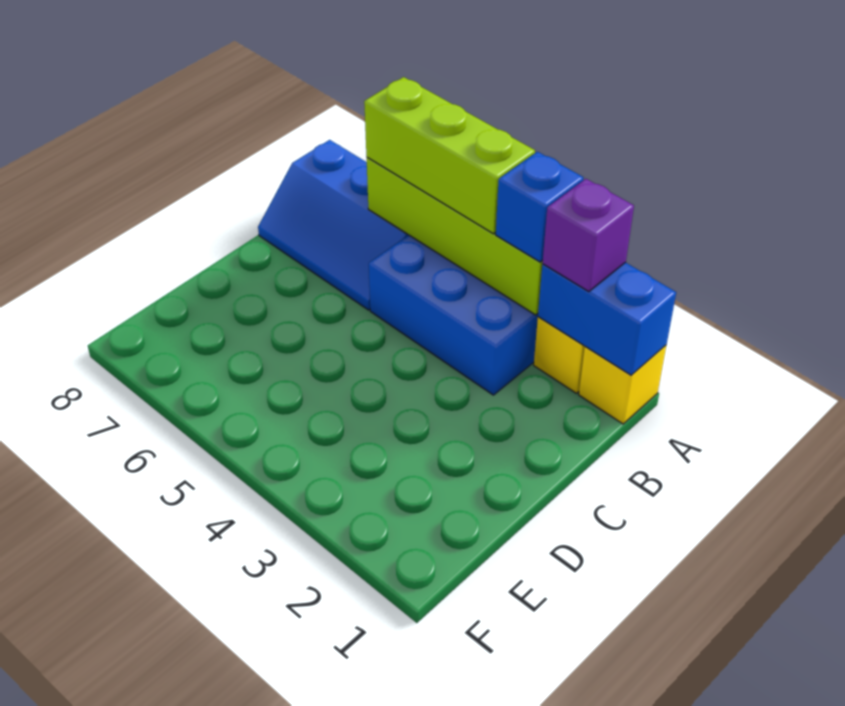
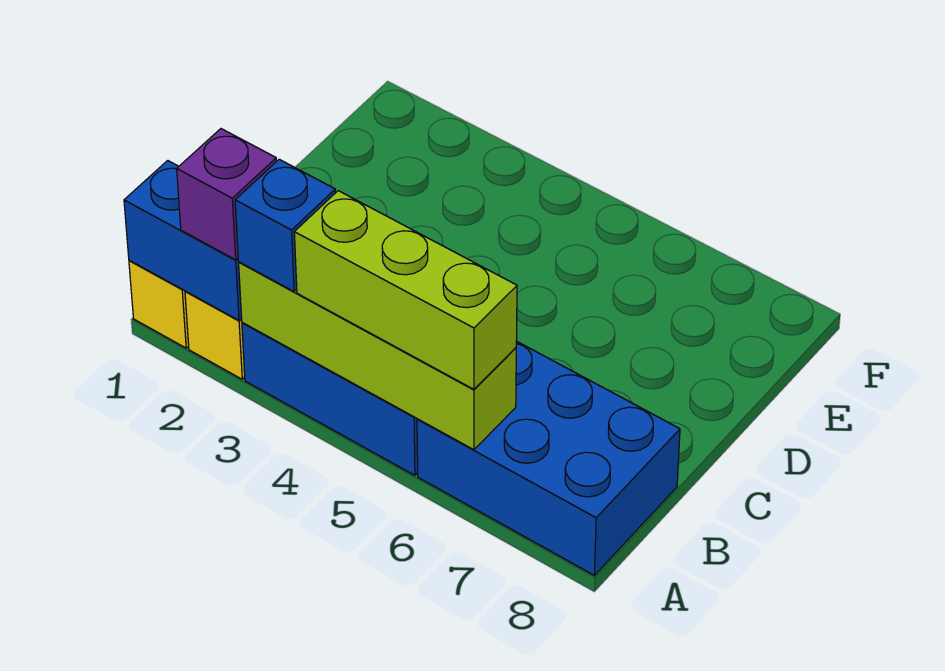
blue 2x3 slope [258,140,408,310] -> blue 2x3 brick [417,341,680,575]

